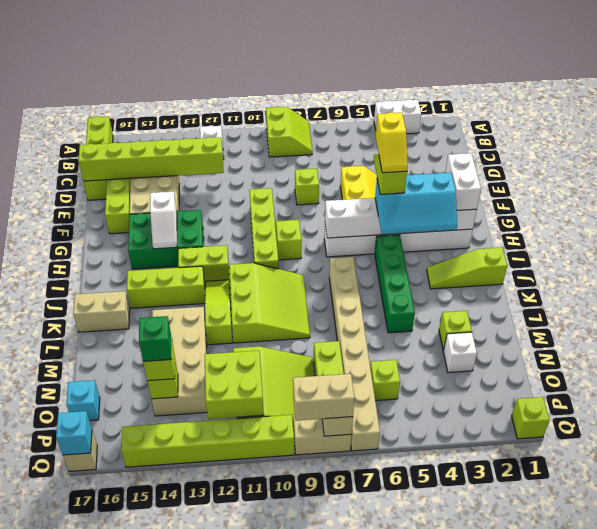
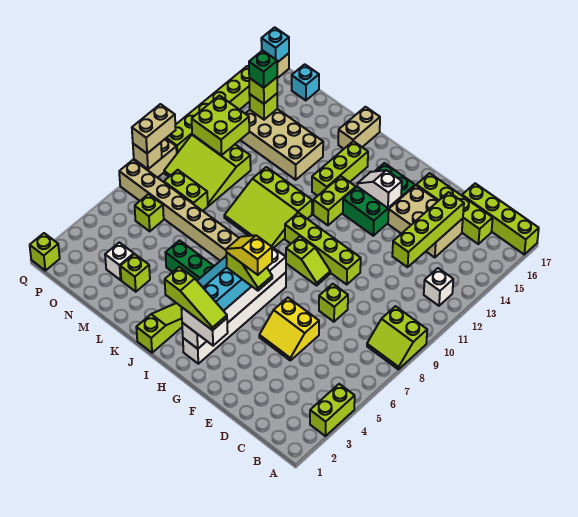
white 1x2 brick [374,99,421,134] -> lime 1x2 brick [310,384,355,436]
lime 1x6 brick [78,137,224,181] -> lime 1x4 brick [392,192,464,267]
lime 1x3 slope [205,280,232,345] -> lime 1x3 slope moved to [165,267,227,330]

